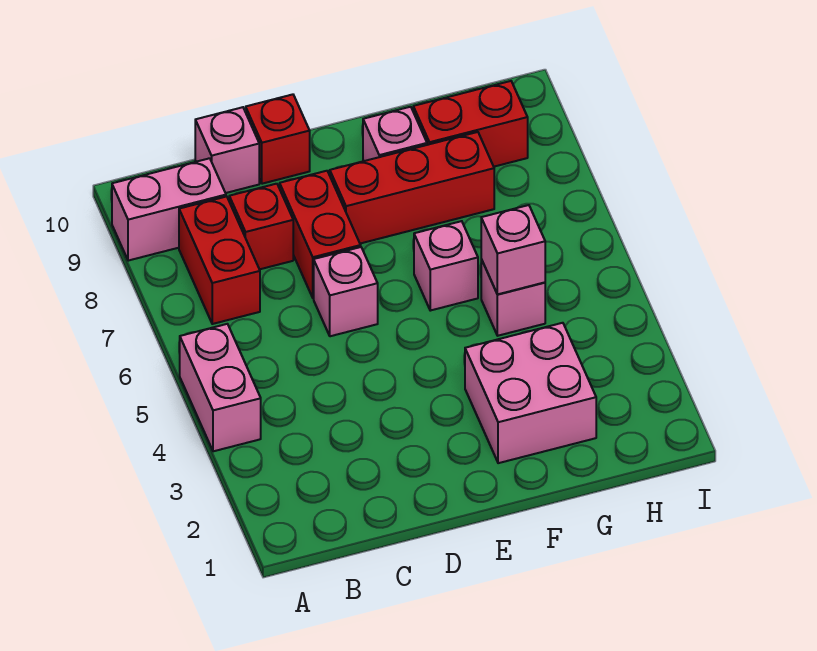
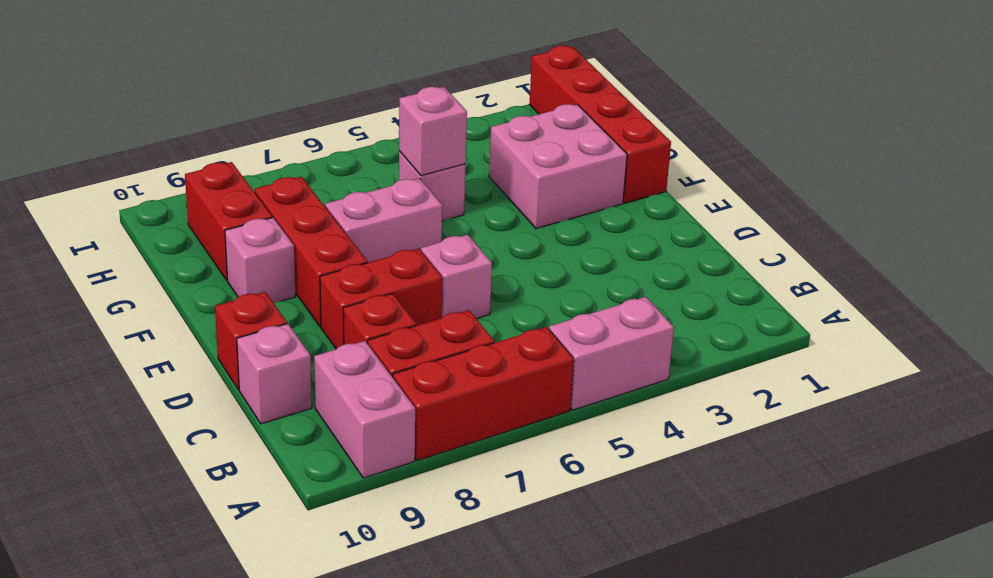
none -> red 1x3 brick [393,327,574,461]
none -> red 1x4 brick [529,46,671,203]
pink 1x1 brick [414,221,478,311] -> pink 1x2 brick [325,178,442,263]

